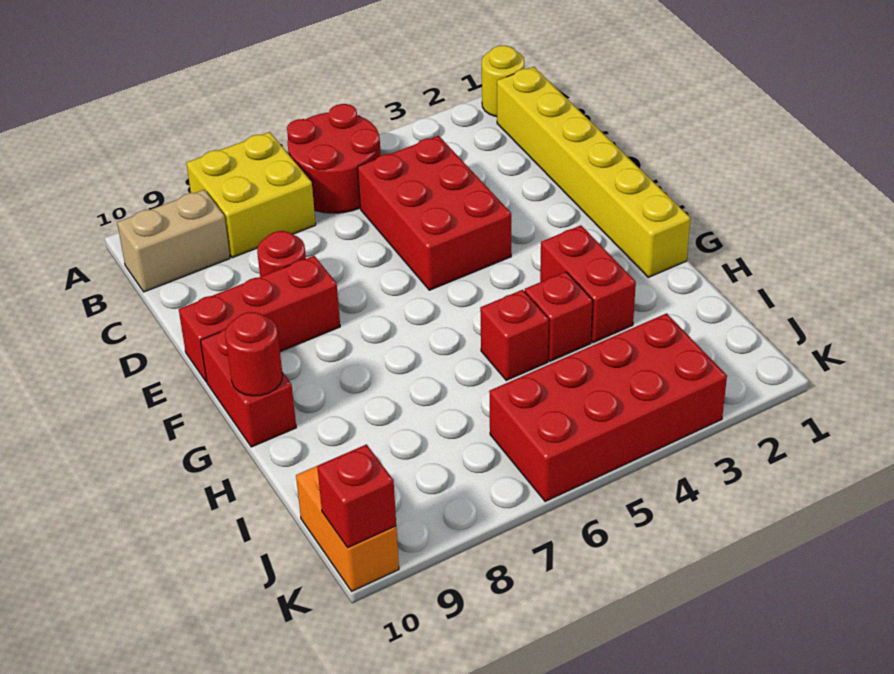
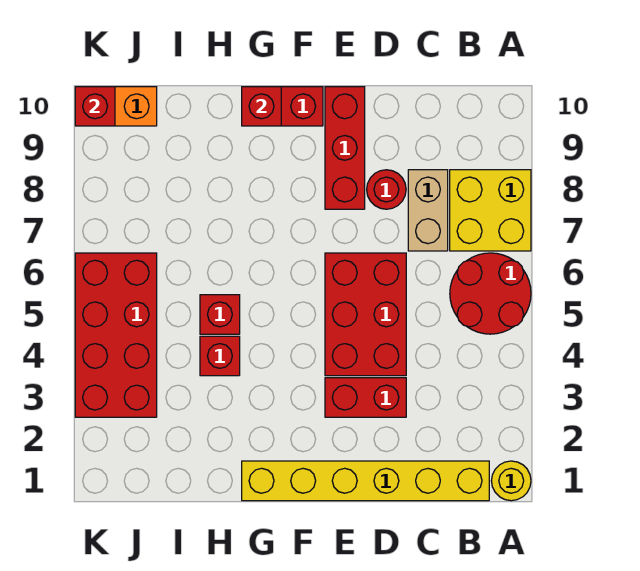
tan 1x2 brick [117,190,230,292] -> tan 1x2 brick moved to [408,170,448,251]
red 2x3 brick [358,136,511,290] -> red 2x3 brick turned to [325,253,406,376]
red 1x2 brick [540,225,636,343] -> red 1x2 brick moved to [325,378,406,417]
red 1x1 round brick [225,312,282,396] -> red 1x1 brick [242,87,281,126]

